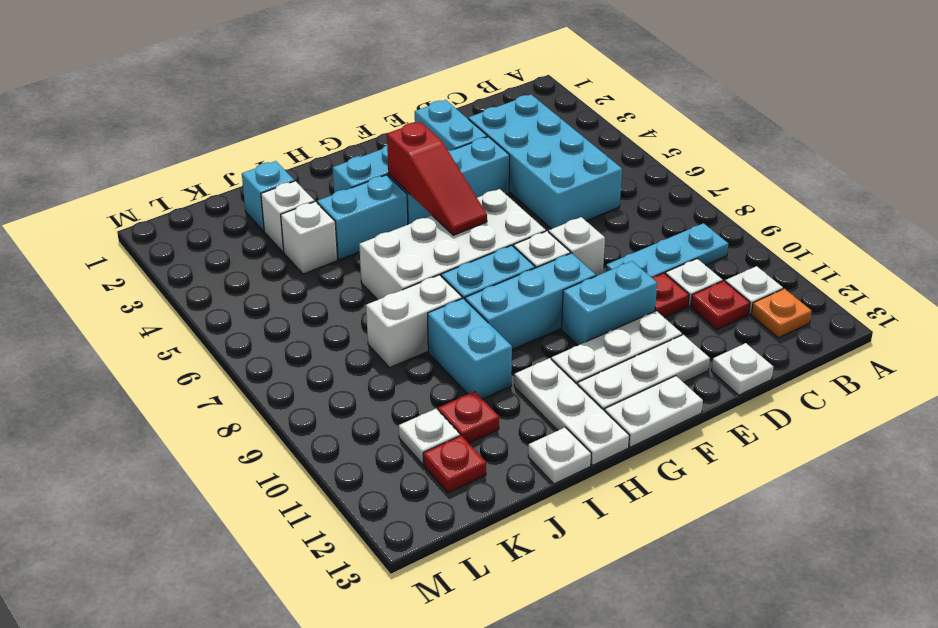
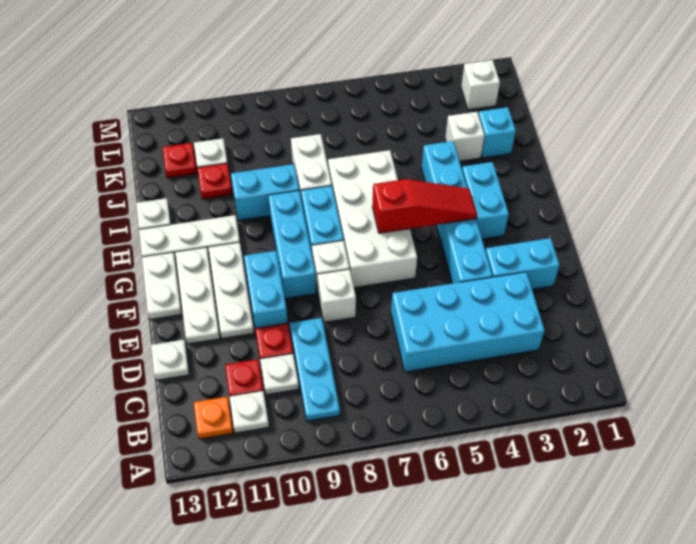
red 1x3 slope [387,122,487,235] -> red 1x3 slope turned to [372,179,477,233]
white 1x1 brick [281,202,337,274] -> white 1x1 brick moved to [461,60,500,110]

